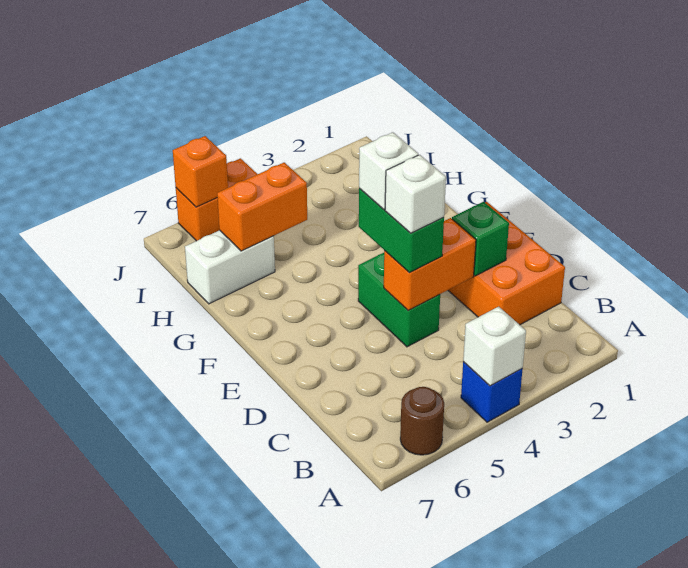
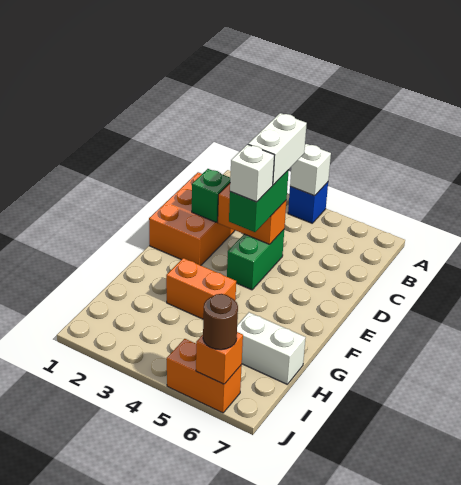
brown 1x1 round brick [400,387,444,455] -> brown 1x1 round brick moved to [203,294,238,350]
white 1x1 brick [385,155,446,233] -> white 1x2 brick [248,113,307,185]
orange 1x2 brick [217,163,307,251] -> orange 1x2 brick moved to [166,258,236,319]

